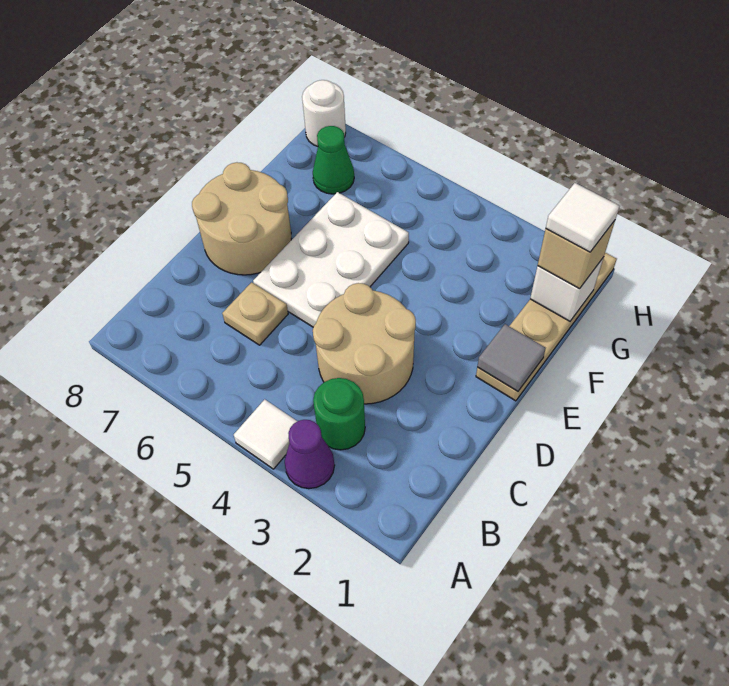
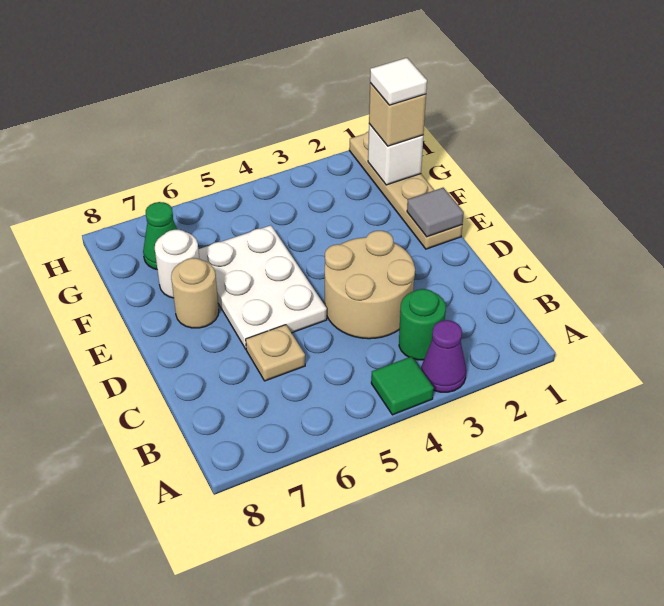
white 1x1 tile [234,399,297,469] -> green 1x1 tile [371,356,434,415]
tan 2x2 round brick [192,162,291,275] -> tan 1x1 round brick [171,258,219,328]
white 1x1 round brick [302,80,346,146] -> white 1x1 round brick moved to [155,230,199,298]

